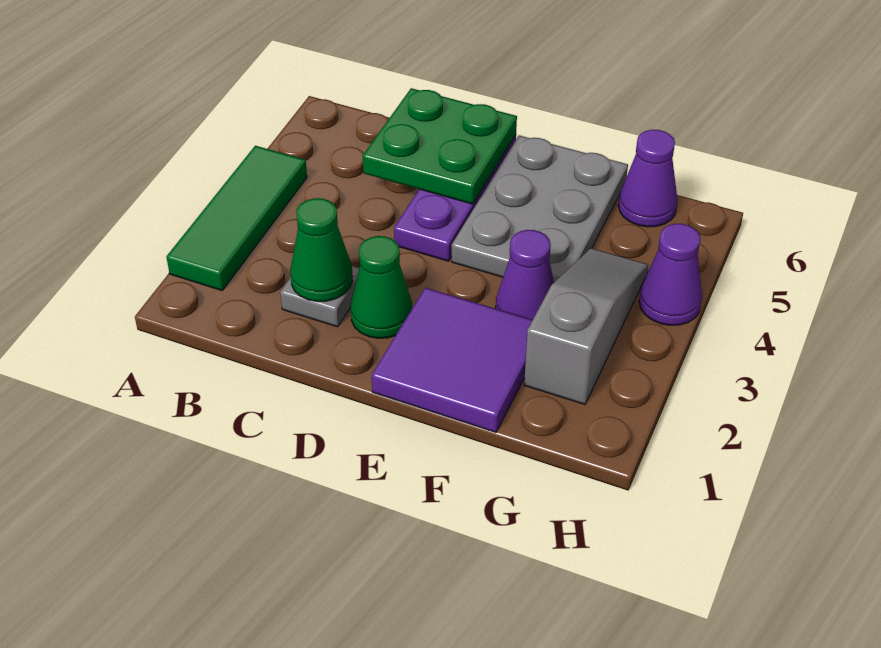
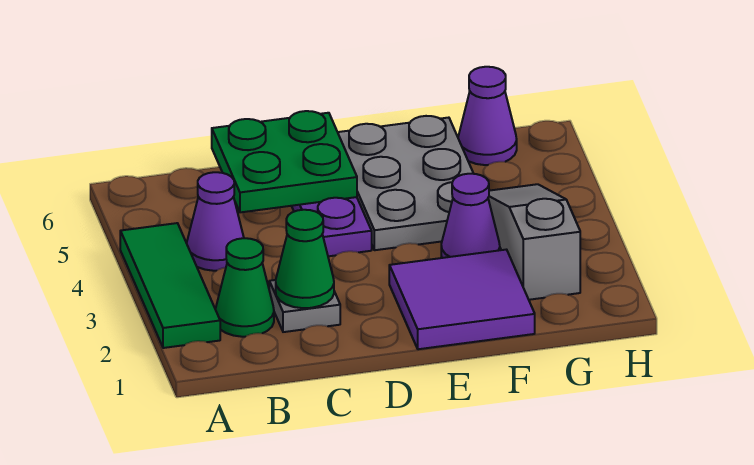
green 1x1 cone [351,236,412,338] -> green 1x1 cone moved to [215,238,274,337]
purple 1x1 cone [639,224,702,325] -> purple 1x1 cone moved to [187,172,244,271]

